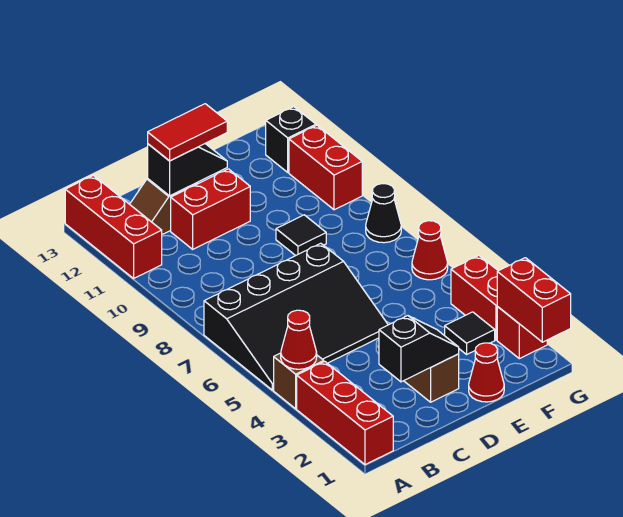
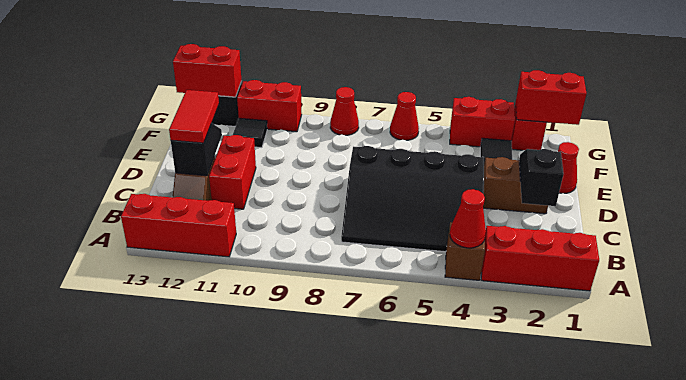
black 3x4 slope [204,243,388,390] -> black 3x4 slope turned to [341,146,484,252]
black 1x1 tile [276,215,326,256] -> black 1x1 tile moved to [233,118,267,148]
black 1x1 cone [366,184,401,243] -> red 1x1 cone [330,87,359,135]
none -> red 1x2 brick [173,44,242,97]

